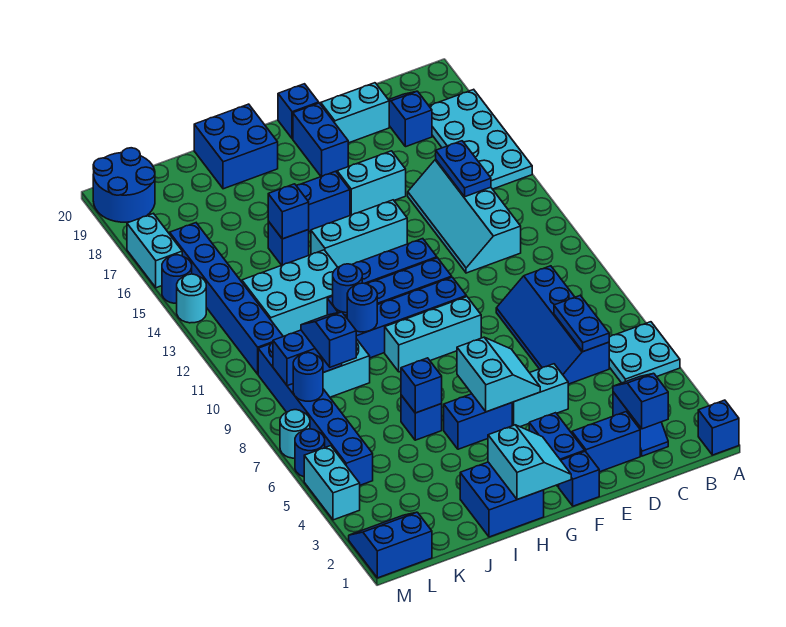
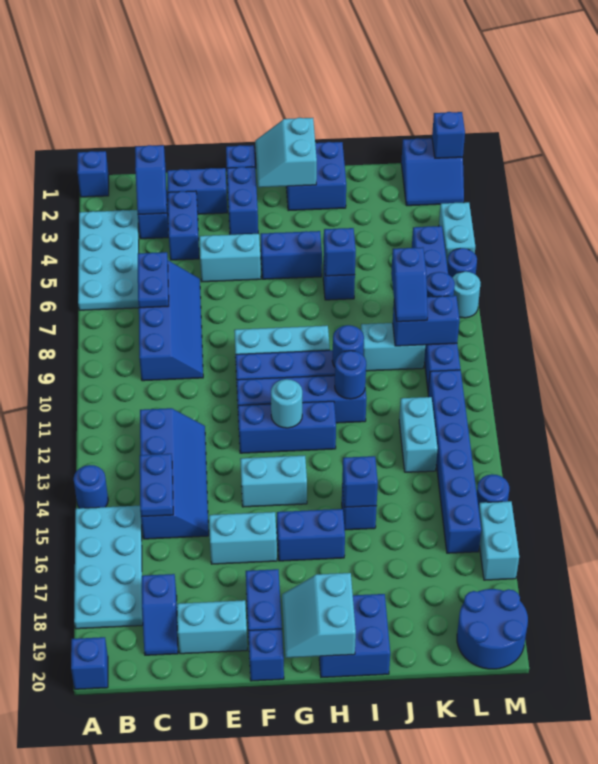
cyan 2x2 plate [609,322,680,383] -> cyan 2x4 plate [78,210,139,310]
none -> blue 1x1 round brick [74,465,108,508]
none -> blue 1x1 brick [71,637,108,689]
cyan 2x4 slope [408,159,521,273] -> blue 2x4 slope [140,408,209,539]
none -> blue 1x2 brick [168,191,199,260]
cyan 2x2 slope [457,337,540,412] -> cyan 2x2 slope moved to [282,573,356,658]
cyan 1x3 brick [311,200,407,267] -> cyan 1x2 brick [240,456,307,507]
cyan 2x3 brick [242,250,338,336] -> cyan 1x2 brick [399,397,438,472]
none -> blue 1x1 brick [432,112,465,158]
cyan 1x1 round brick [177,274,206,323] -> cyan 1x1 round brick moved to [271,379,302,428]

